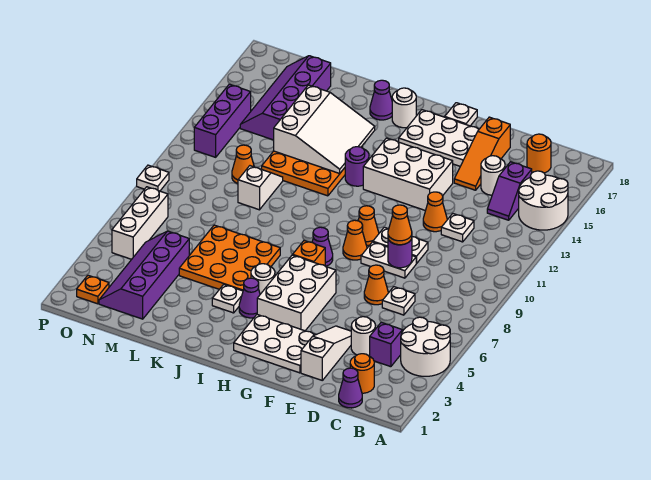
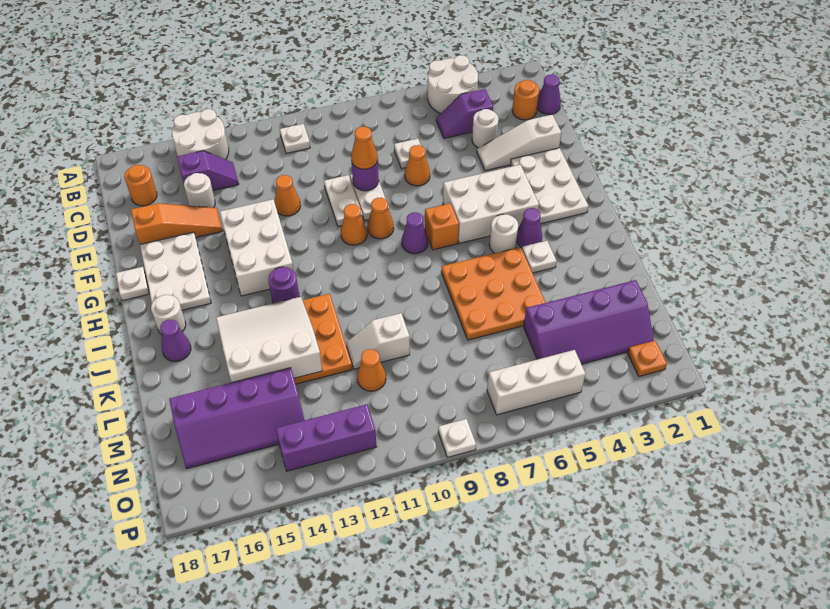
white 1x1 plate [441,214,474,242] -> white 1x1 plate moved to [280,124,310,154]

